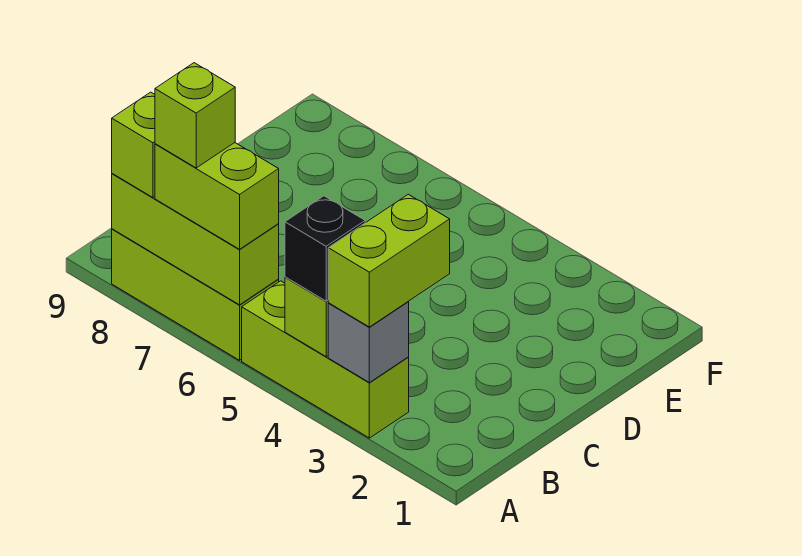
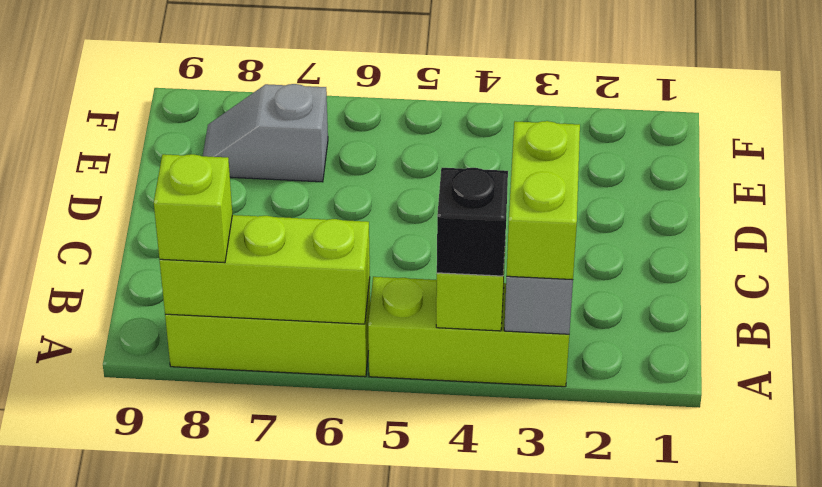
lime 1x2 brick [155,143,279,249] -> none
lime 1x1 brick [155,63,235,168] -> none
none -> grey 1x2 slope [203,84,328,182]

